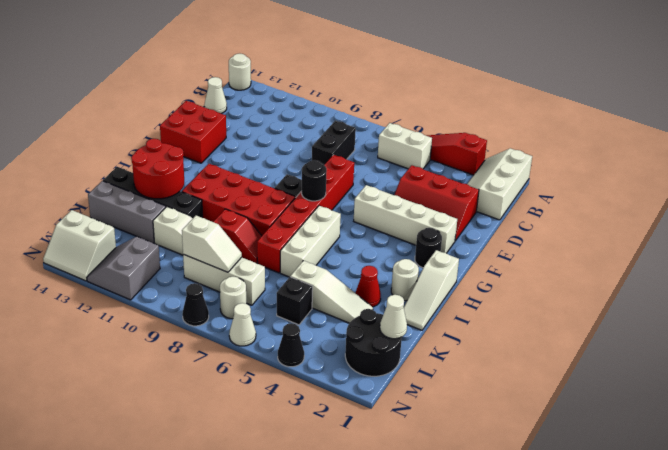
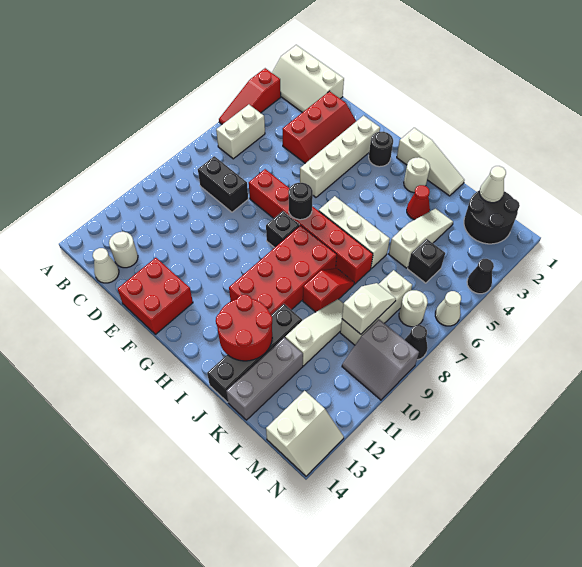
white 1x1 round brick [229,54,251,90] -> white 1x1 round brick moved to [109,232,138,268]
grey 2x2 slope [87,237,160,300] -> grey 2x2 slope moved to [342,319,419,400]

